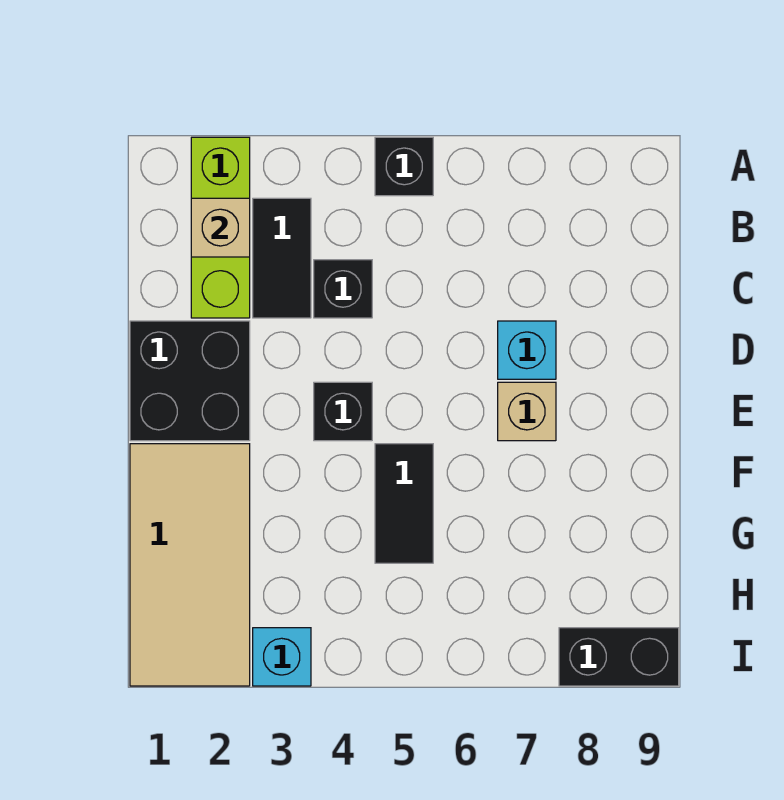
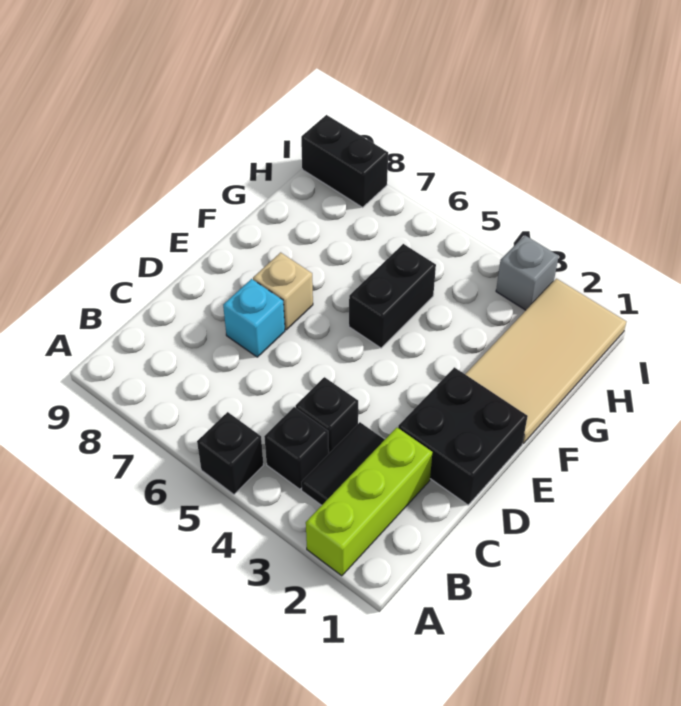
tan 1x1 brick [191,198,250,257] -> none
black 1x1 brick [314,382,372,441] -> black 1x1 brick moved to [264,407,329,489]
black 1x2 tile [375,444,433,563] -> black 1x2 brick [349,244,436,348]
cyan 1x1 brick [253,628,311,686] -> grey 1x1 brick [496,236,559,310]

